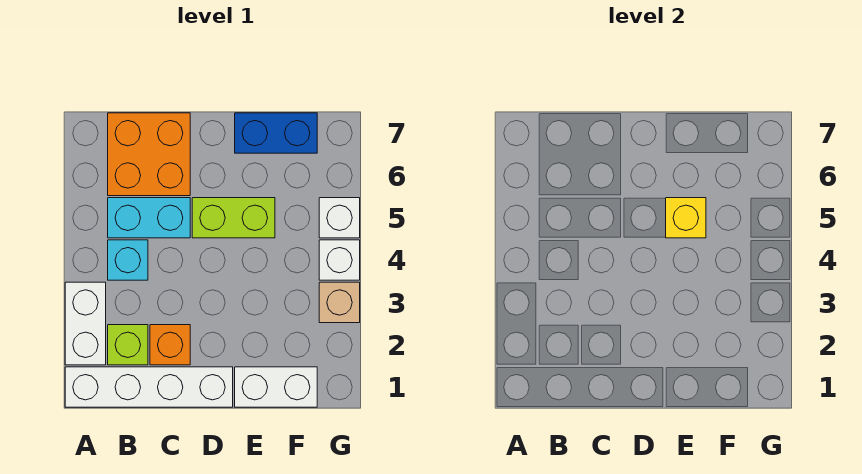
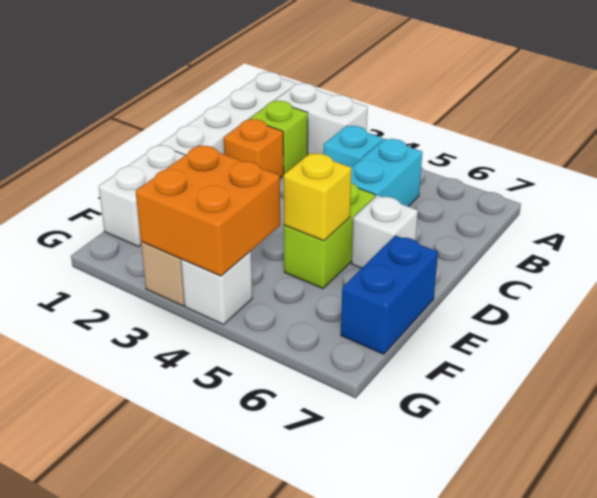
orange 2x2 brick [108,113,190,196] -> orange 2x2 brick moved to [136,145,280,276]
white 1x1 brick [319,198,360,238] -> white 1x1 brick moved to [351,195,418,268]

